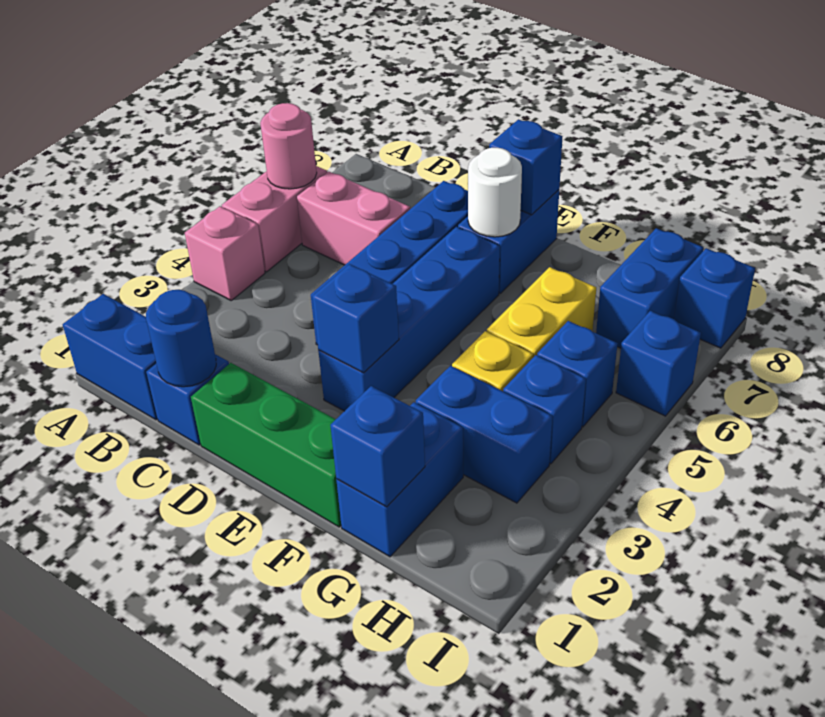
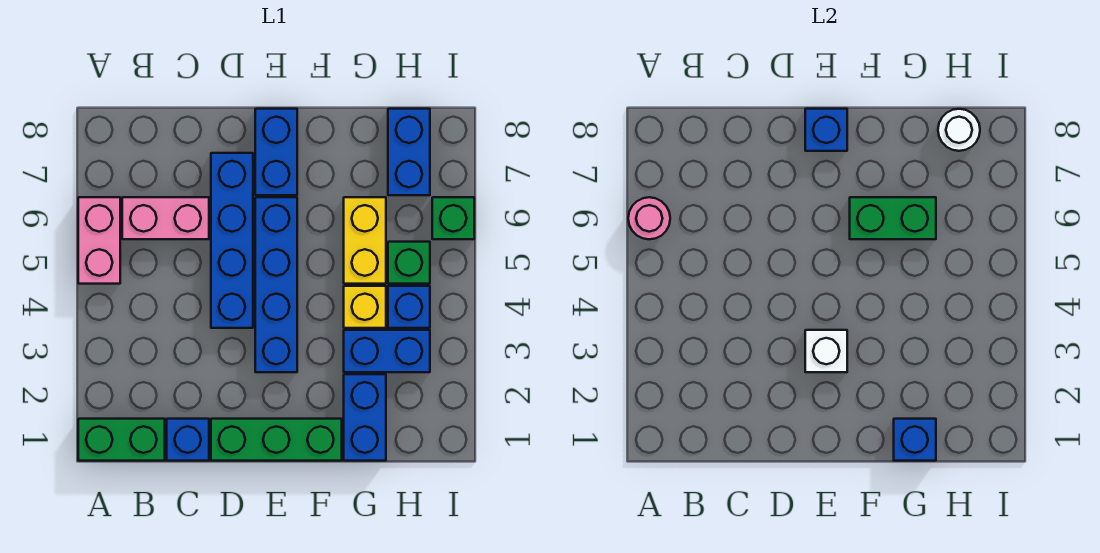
blue 1x2 brick [63,294,158,420] -> green 1x2 brick [78,419,165,461]
pink 1x1 brick [185,206,265,300] -> none
blue 1x1 round brick [146,290,216,387] -> none
blue 1x1 brick [312,264,399,373] -> white 1x1 brick [805,330,847,372]
white 1x1 round brick [468,148,522,237] -> white 1x1 round brick moved to [938,109,980,151]
none -> green 1x2 brick [850,197,936,239]
blue 1x1 brick [537,321,618,427] -> green 1x1 brick [388,242,430,284]
blue 1x1 brick [616,311,701,416] -> green 1x1 brick [432,197,474,239]
blue 1x1 brick [674,248,755,348] -> none

